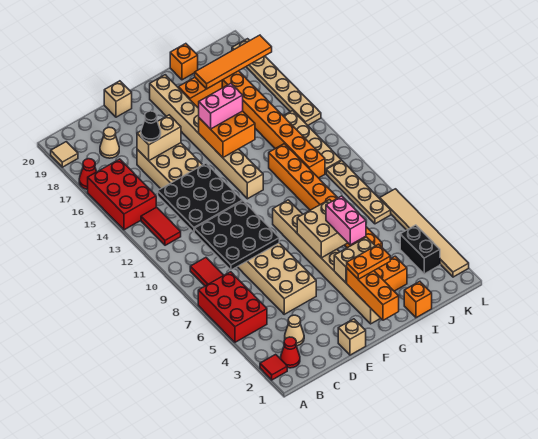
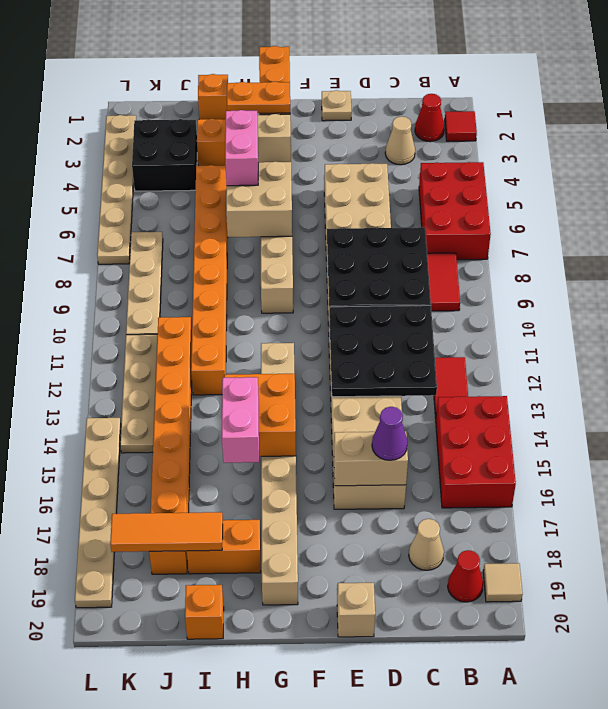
red 1x1 cone [79,159,97,189] -> red 1x1 cone moved to [448,550,483,602]
black 1x1 cone [141,111,161,142] -> purple 1x1 cone [372,407,408,460]
tan 1x1 brick [338,319,366,355] -> tan 1x1 plate [322,90,352,121]
pink 1x2 brick [199,83,243,129] -> pink 1x2 brick turned to [222,377,259,463]
orange 1x4 tile [195,35,272,89] -> orange 1x3 tile [110,512,223,552]
black 1x2 brick [400,225,440,274] -> black 2x2 brick [132,119,197,191]
tan 1x6 tile [380,189,469,277] -> tan 1x6 plate [97,115,136,264]

